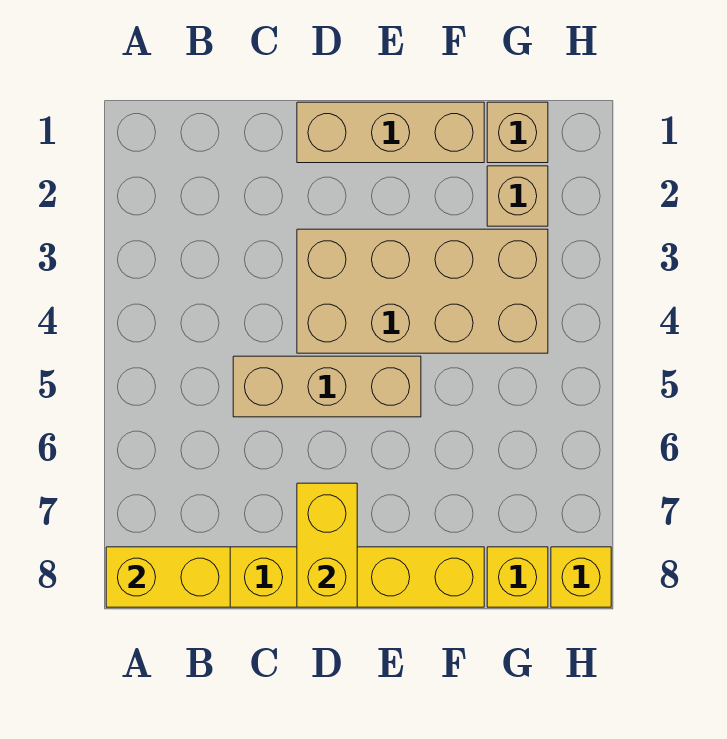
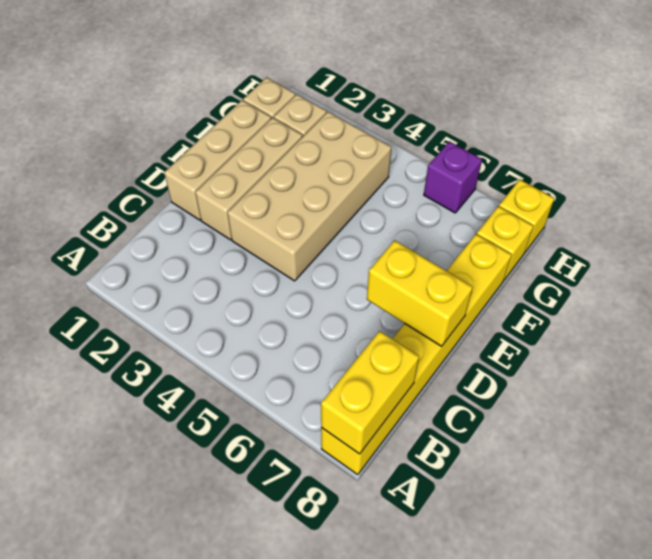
tan 1x3 brick [233,356,421,417] -> tan 1x3 brick moved to [195,118,303,240]
none -> purple 1x1 brick [424,141,482,213]

